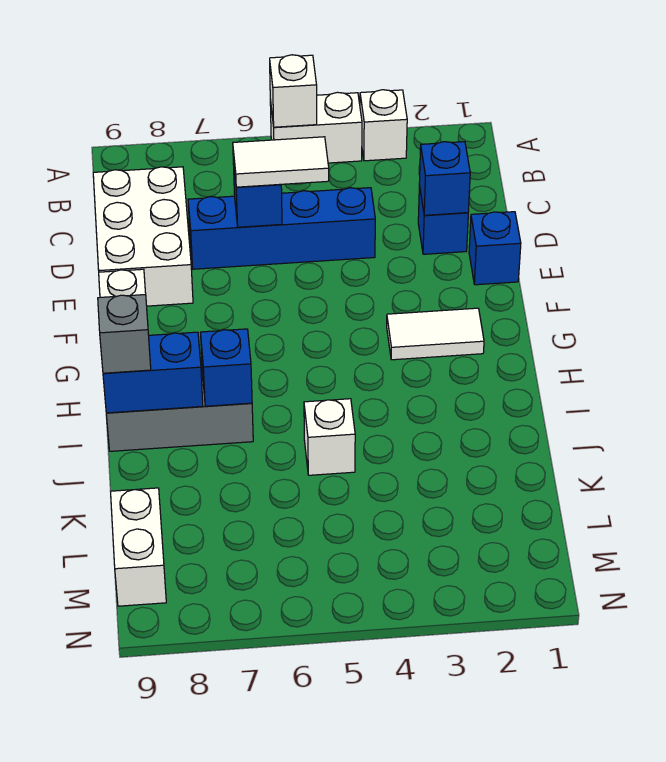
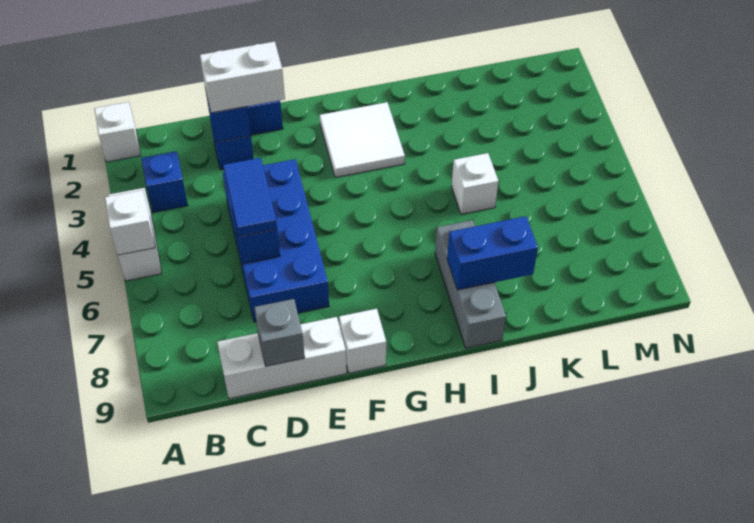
white 1x1 brick [360,90,407,161] -> white 1x1 brick moved to [94,102,141,162]
white 2x3 brick [93,167,193,306] -> white 1x3 brick [217,317,347,399]
blue 1x4 brick [188,188,375,269] -> blue 2x4 brick [223,159,329,322]
white 1x2 tile [233,137,329,187] -> blue 1x2 tile [223,158,277,237]
white 1x2 tile [387,308,484,360] -> white 2x2 tile [320,102,405,178]
blue 1x1 brick [201,329,252,406] -> blue 1x1 brick moved to [141,151,188,212]
blue 1x2 brick [103,332,203,413] -> blue 1x2 brick turned to [447,216,538,290]
grey 1x1 brick [98,295,151,373] -> grey 1x1 brick moved to [254,299,305,366]
white 1x2 brick [111,488,166,606] -> white 1x2 brick moved to [200,42,285,113]

